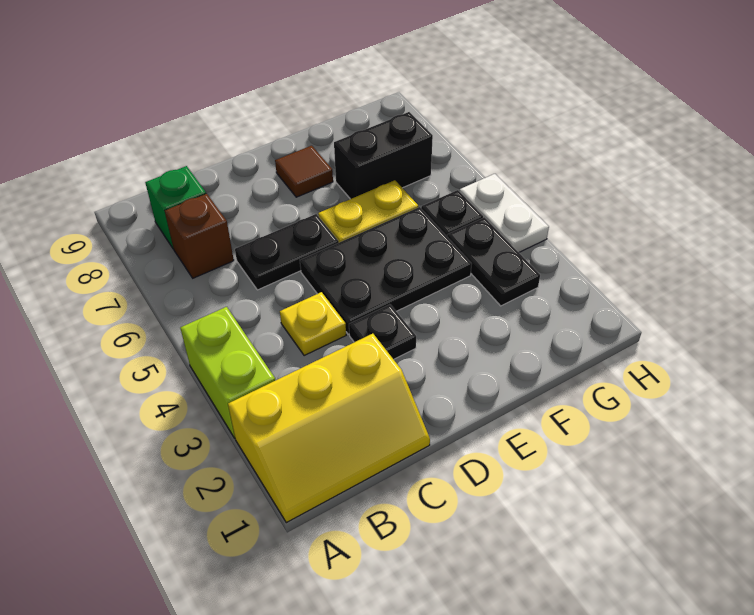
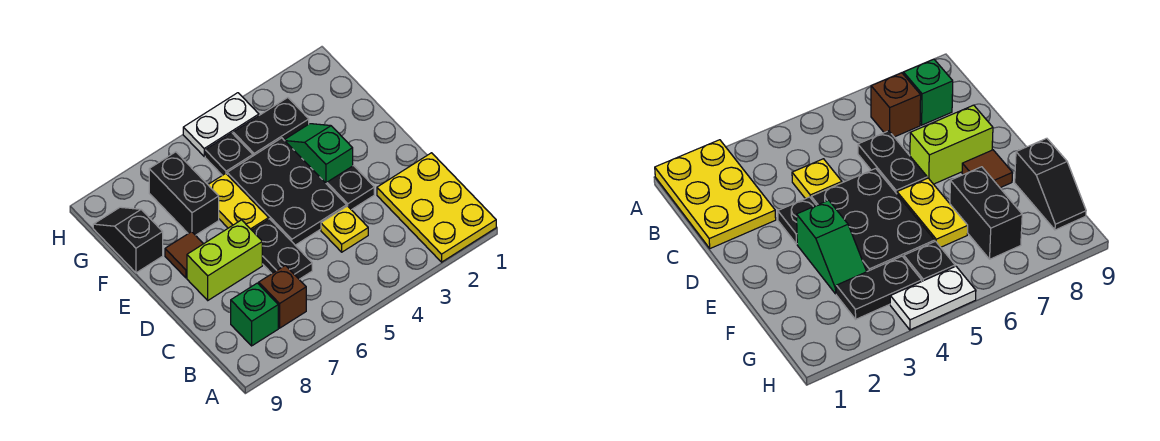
yellow 2x3 slope [228,334,430,523] -> yellow 2x3 plate [377,153,496,262]
lime 1x2 brick [180,307,275,438] -> lime 1x2 brick moved to [187,220,262,300]
none -> green 1x2 slope [284,124,353,184]
none -> black 1x2 slope [93,207,163,273]

